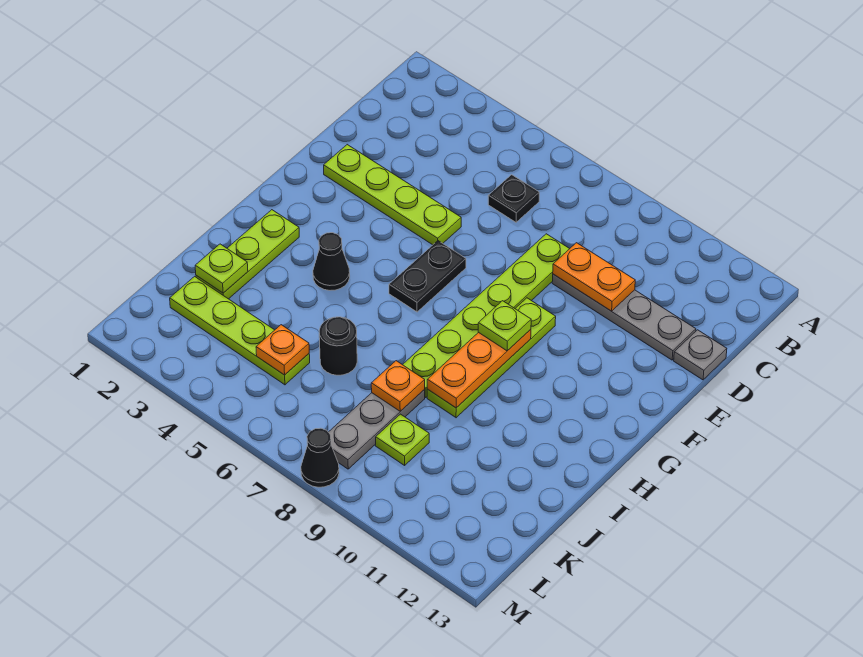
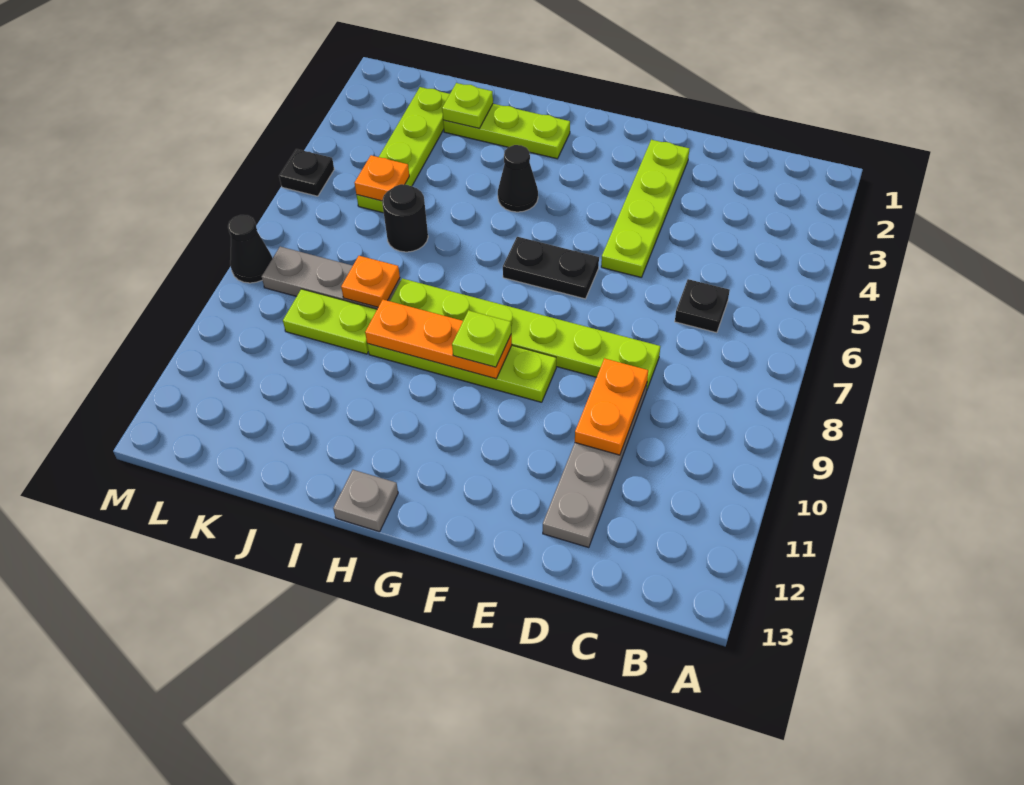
grey 1x1 plate [674,330,727,380] -> grey 1x1 plate moved to [333,470,398,532]
lime 1x1 plate [376,414,429,465] -> lime 1x2 plate [283,289,377,354]
none -> black 1x1 plate [279,149,334,196]

